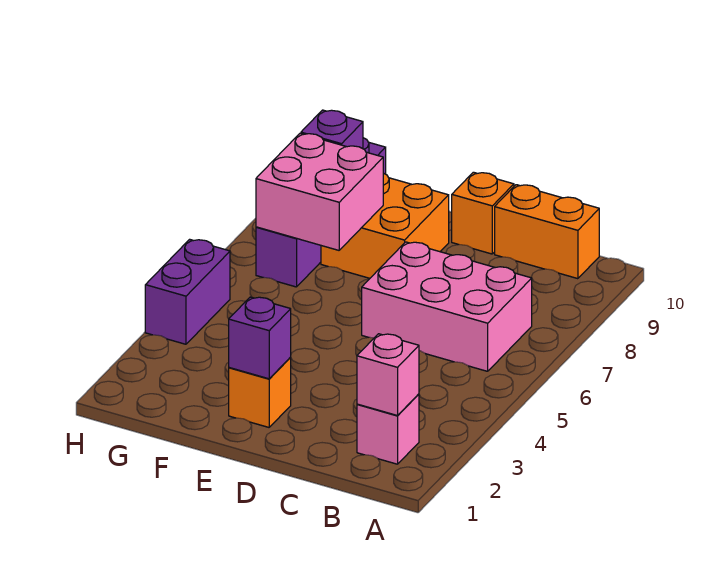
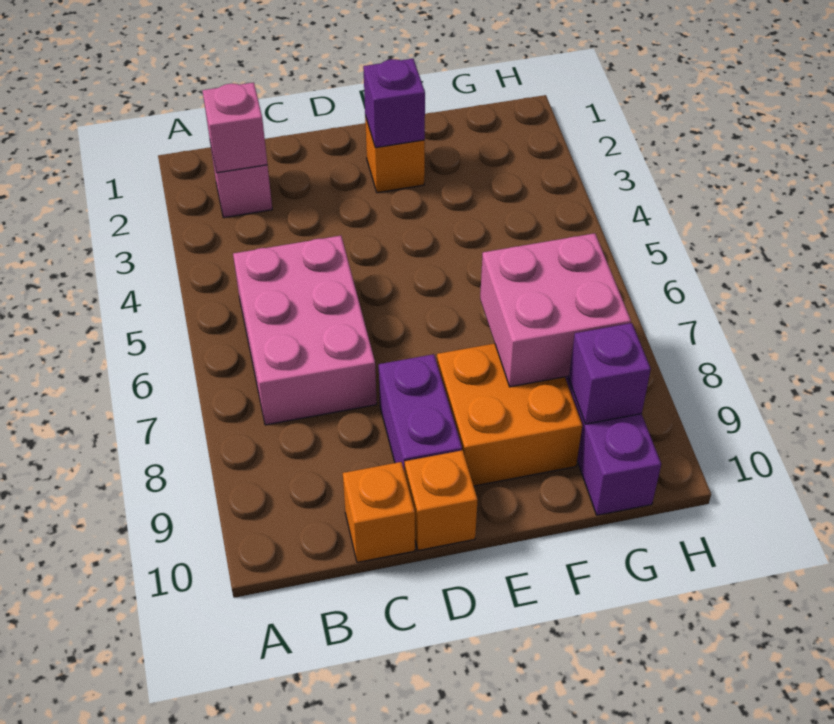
pink 2x3 brick [362,242,532,371] -> pink 2x3 brick turned to [233,236,377,425]
orange 1x2 brick [495,185,599,279] -> orange 1x1 brick [343,462,415,562]
purple 1x2 brick [145,239,230,344] -> purple 1x2 brick moved to [379,354,462,472]

